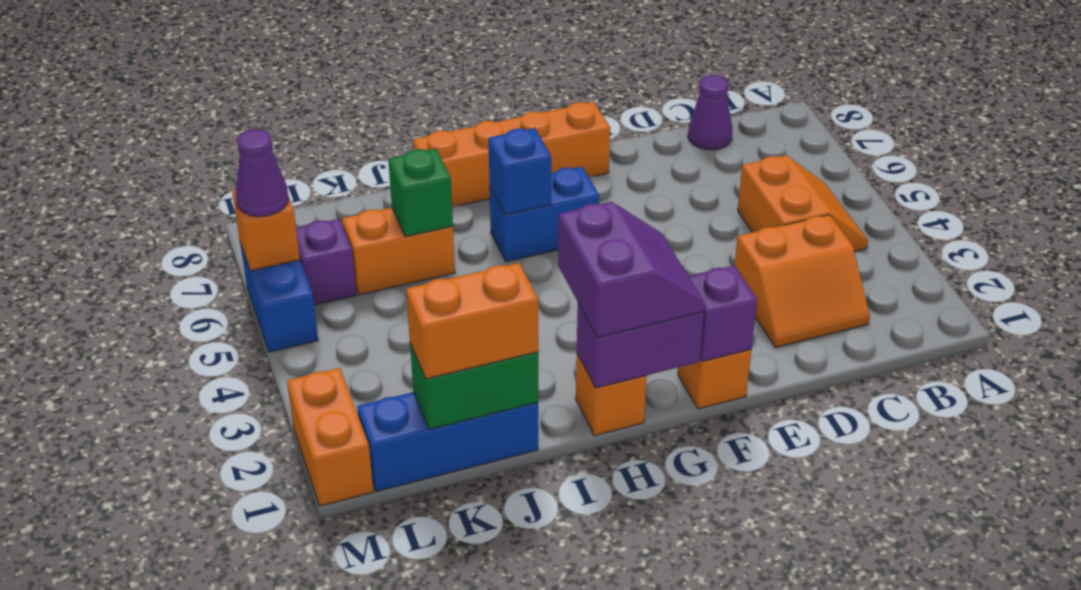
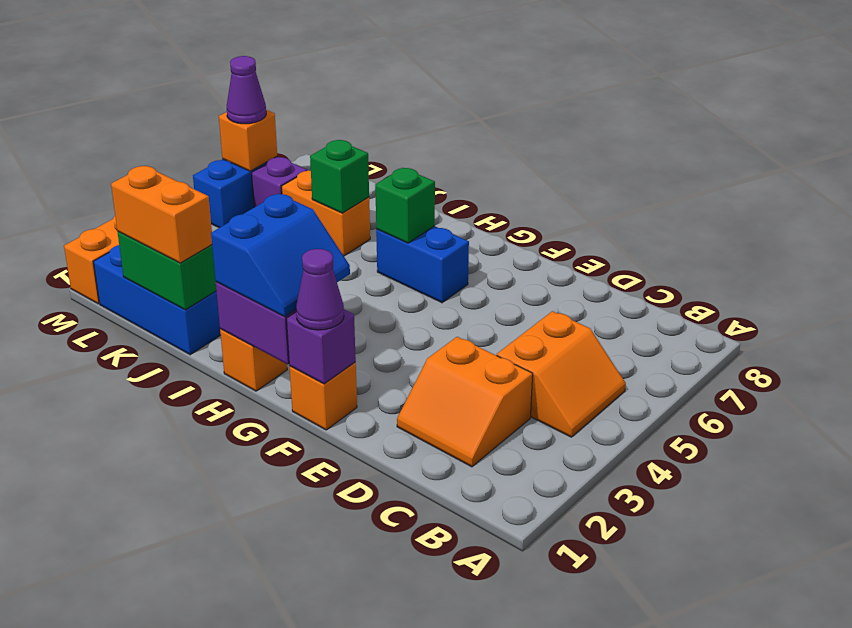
purple 1x1 cone [688,75,732,150] -> purple 1x1 cone moved to [296,249,344,330]
orange 1x4 brick [413,102,610,207] -> none
purple 2x2 slope [558,202,705,338] -> blue 2x2 slope [211,194,350,317]
blue 1x1 brick [488,128,551,215] -> green 1x1 brick [375,168,435,243]

